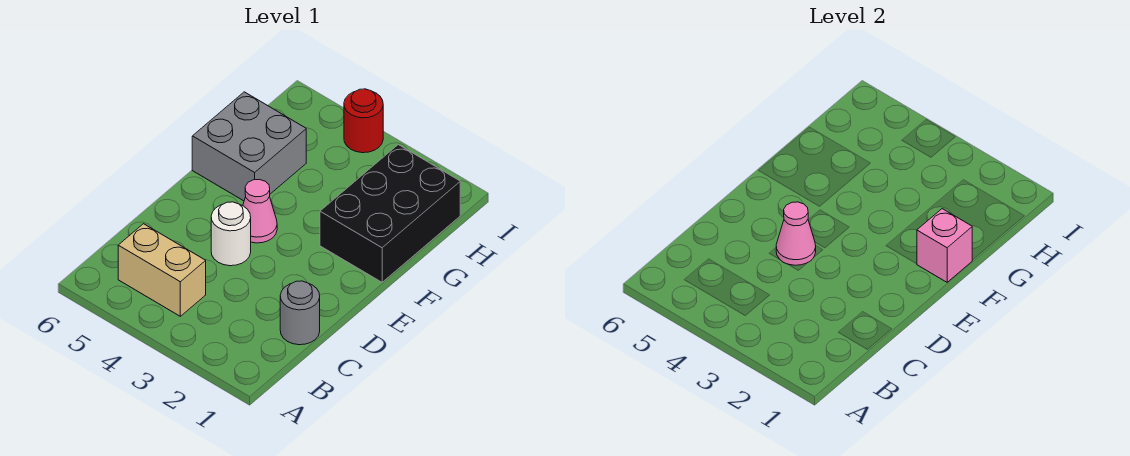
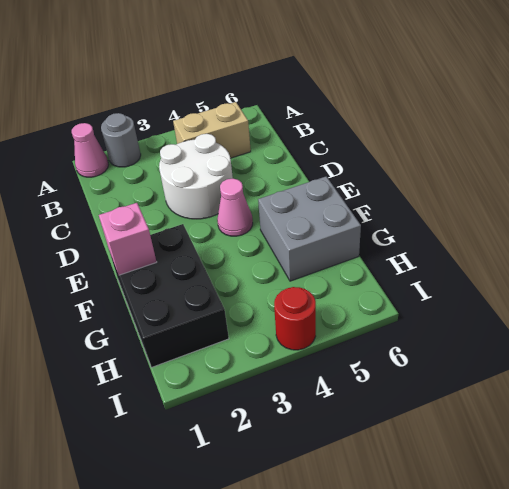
grey 1x1 round brick [280,281,320,345] -> grey 1x1 round brick moved to [101,113,141,167]
white 1x1 round brick [211,202,251,266] -> white 2x2 round brick [159,134,233,219]
pink 1x1 cone [776,202,816,265] -> pink 1x1 cone moved to [72,123,109,177]

